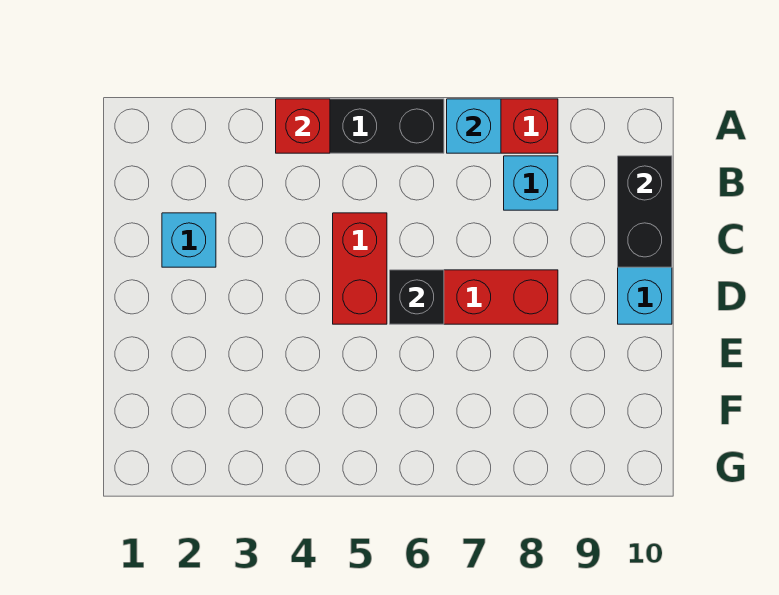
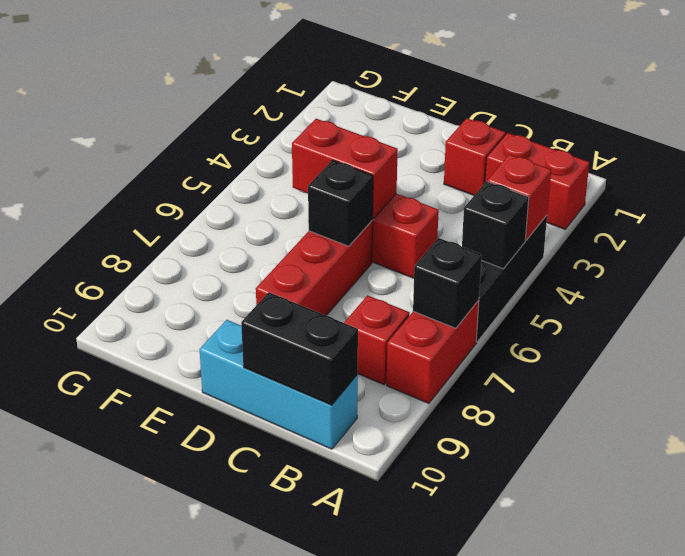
none -> red 1x2 brick [485,133,589,229]
none -> black 1x1 brick [462,181,529,269]
cyan 1x1 brick [447,99,501,153] -> black 1x1 brick [413,238,482,328]
cyan 1x1 brick [504,156,558,210] -> red 1x1 brick [344,295,410,385]
cyan 1x1 brick [162,213,216,267] -> red 1x1 brick [444,118,506,195]
none -> red 1x2 brick [292,119,398,219]

